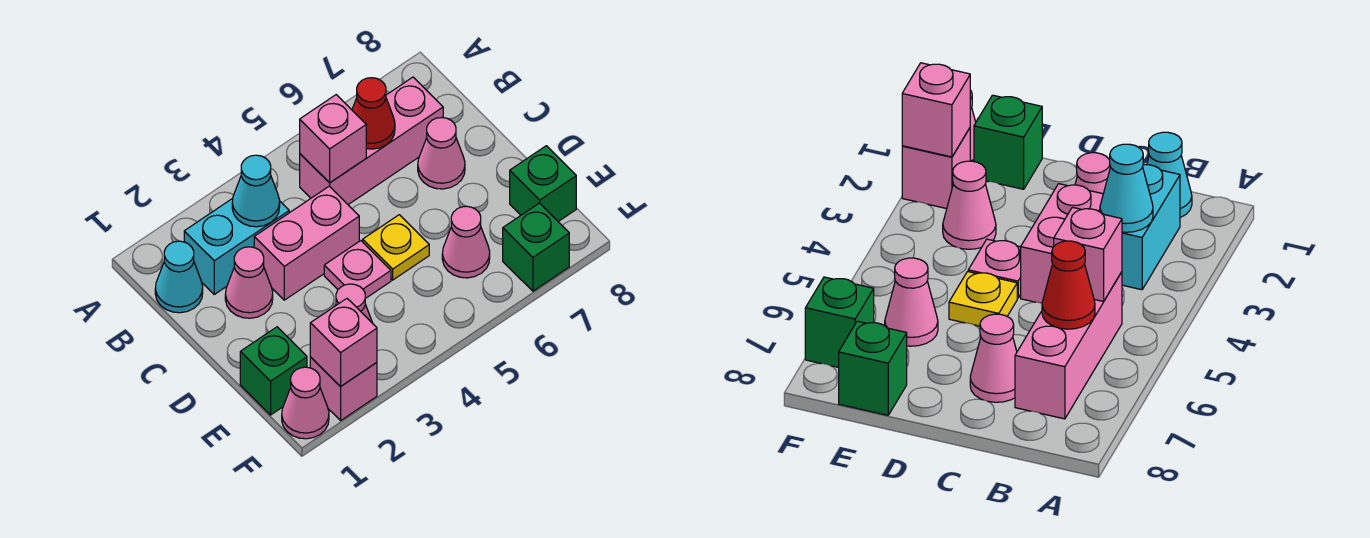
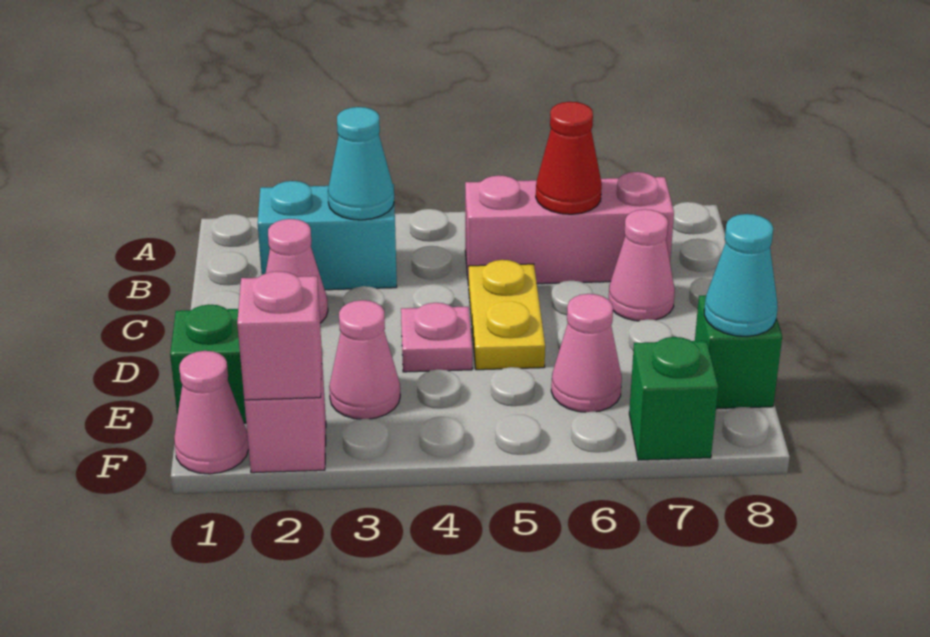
cyan 1x1 cone [155,241,203,313] -> cyan 1x1 cone moved to [704,214,778,336]
pink 1x1 brick [300,95,366,183] -> none
pink 1x2 brick [254,186,359,300] -> none
yellow 1x1 plate [363,215,429,280] -> yellow 1x2 plate [469,260,545,370]

